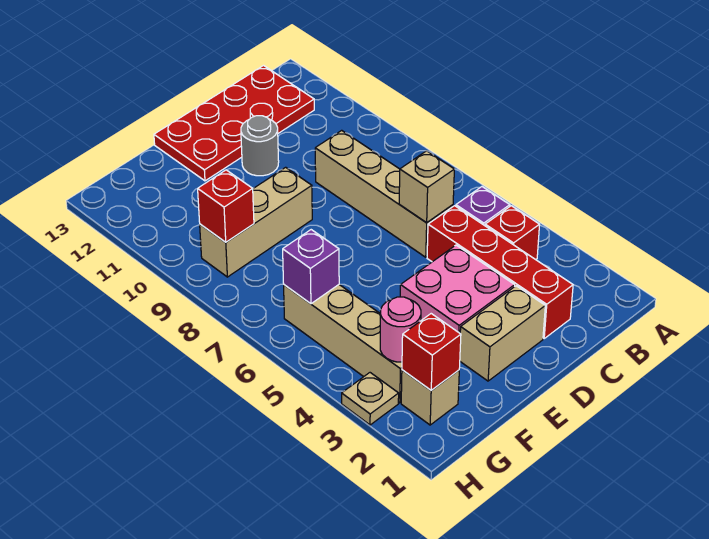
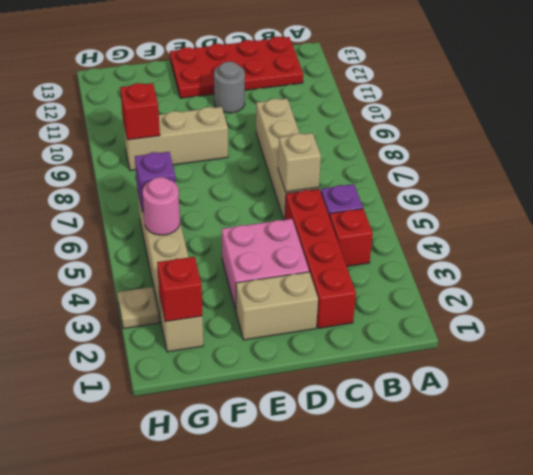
pink 1x1 round brick [380,297,421,362] -> pink 1x1 round brick moved to [143,177,180,235]

